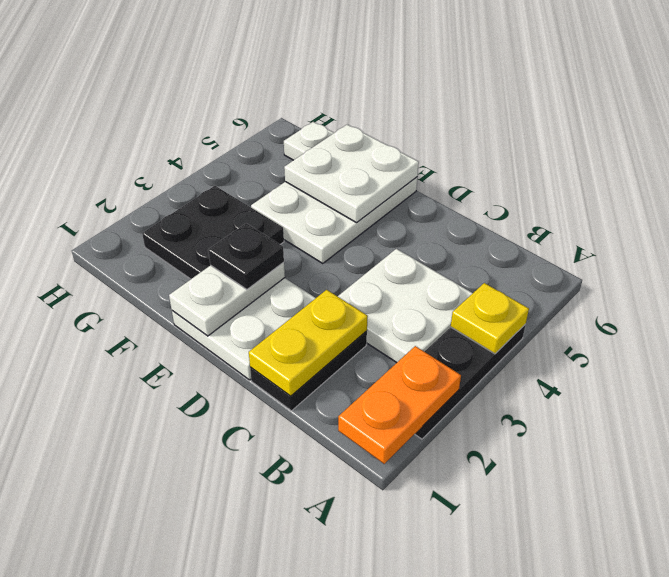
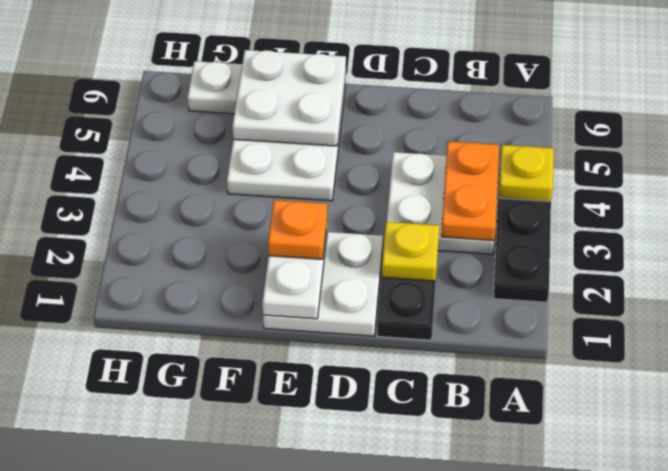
orange 1x2 plate [338,346,461,464] -> orange 1x2 plate moved to [441,141,499,241]
yellow 1x2 plate [249,290,368,396] -> yellow 1x1 plate [382,222,439,281]
black 1x1 plate [208,223,284,289] -> orange 1x1 plate [268,200,327,259]
black 2x2 plate [142,186,284,279] -> none

